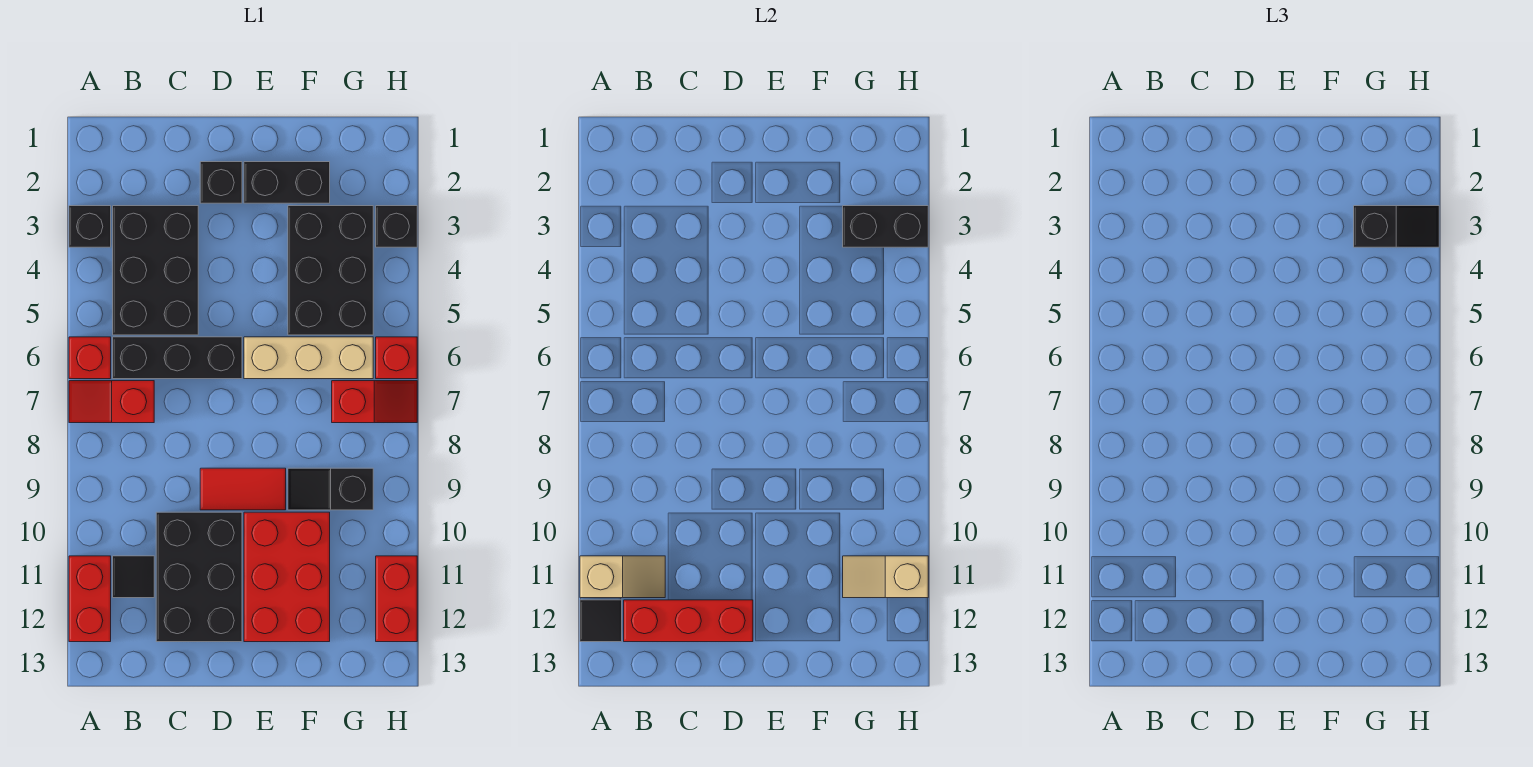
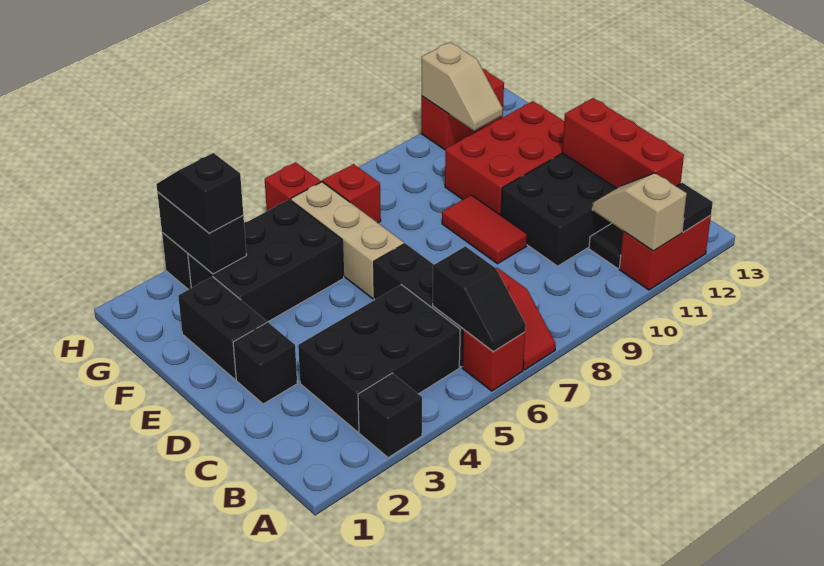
black 1x2 slope [288,468,373,510] -> black 1x2 slope moved to [433,246,526,352]

